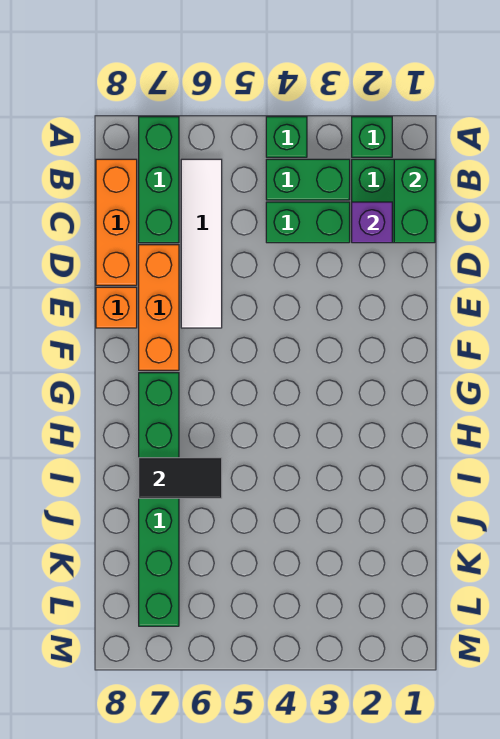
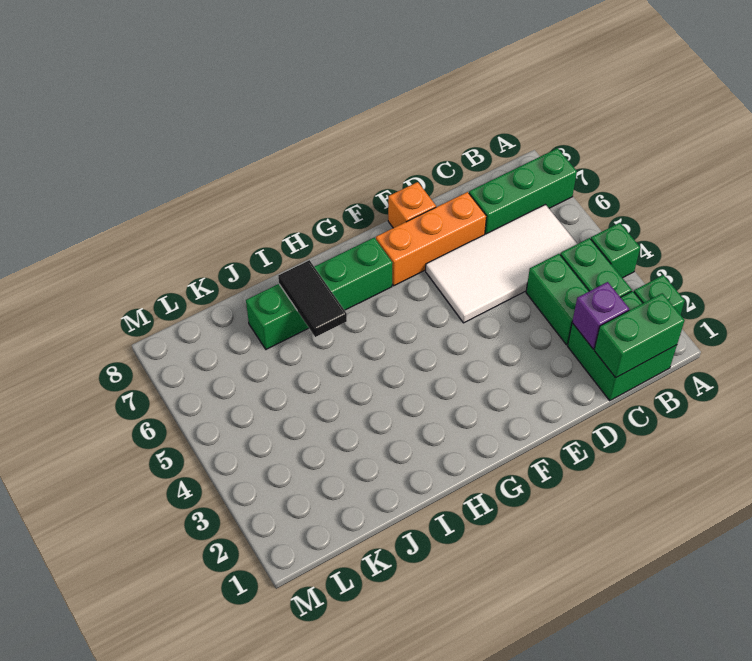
white 1x4 tile [181,159,222,328] -> white 2x4 tile [426,205,577,323]
orange 1x3 brick [96,159,137,285] -> none
green 1x6 brick [139,373,179,626] -> green 1x4 brick [246,238,393,349]

